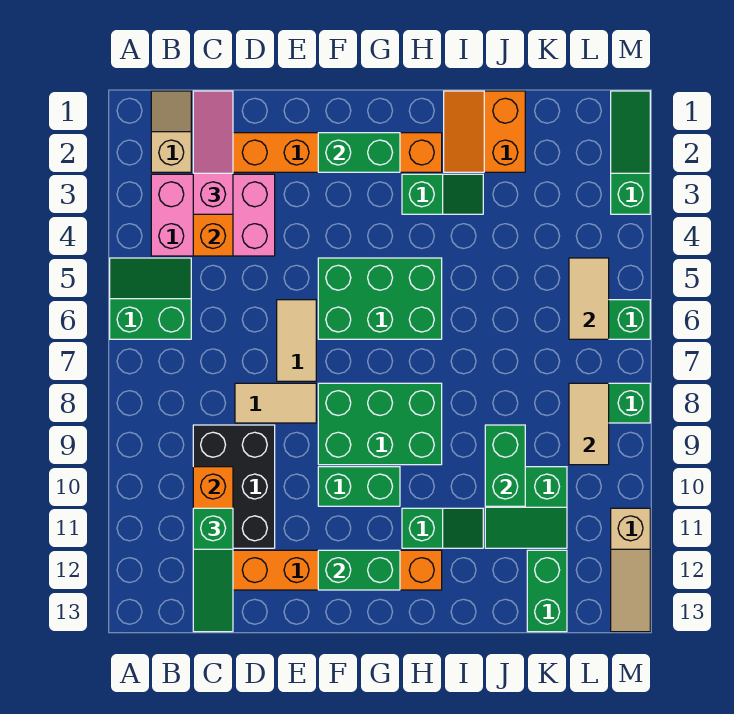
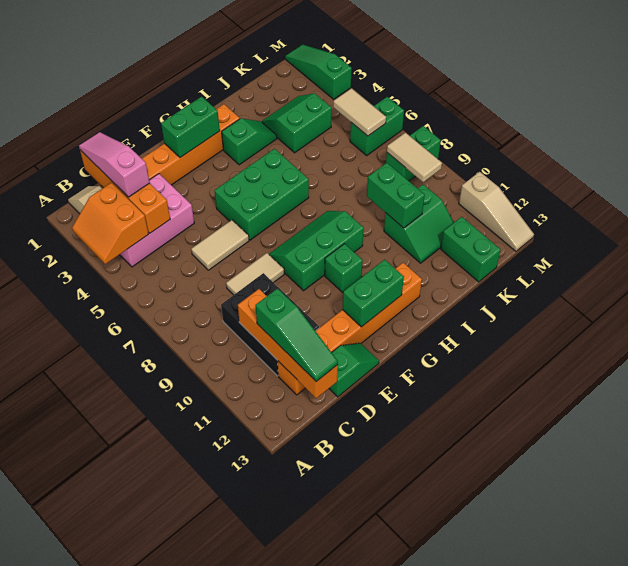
green 2x2 slope [110,258,191,339] -> green 2x2 slope moved to [262,93,332,153]
tan 1x2 tile [277,300,316,381] -> tan 1x2 tile turned to [191,220,249,270]
green 2x3 brick [318,383,442,465] -> green 2x3 slope [269,211,364,291]
green 1x2 brick [318,467,400,506] -> green 1x1 brick [325,244,363,292]
green 1x2 slope [402,508,483,548] -> green 1x2 slope moved to [329,343,379,397]
orange 2x2 slope [444,91,525,172] -> orange 2x2 slope moved to [72,183,148,264]

